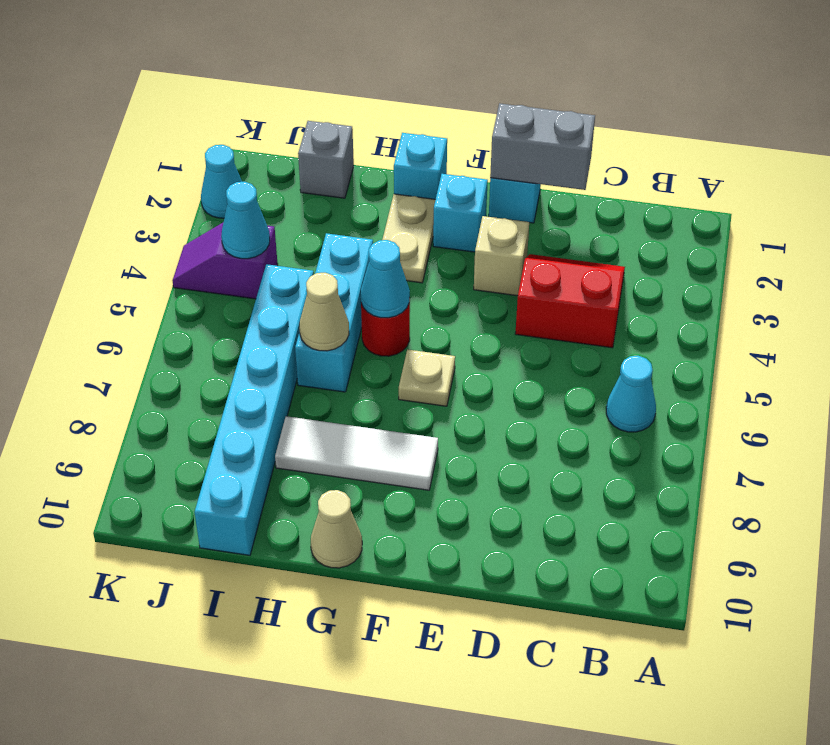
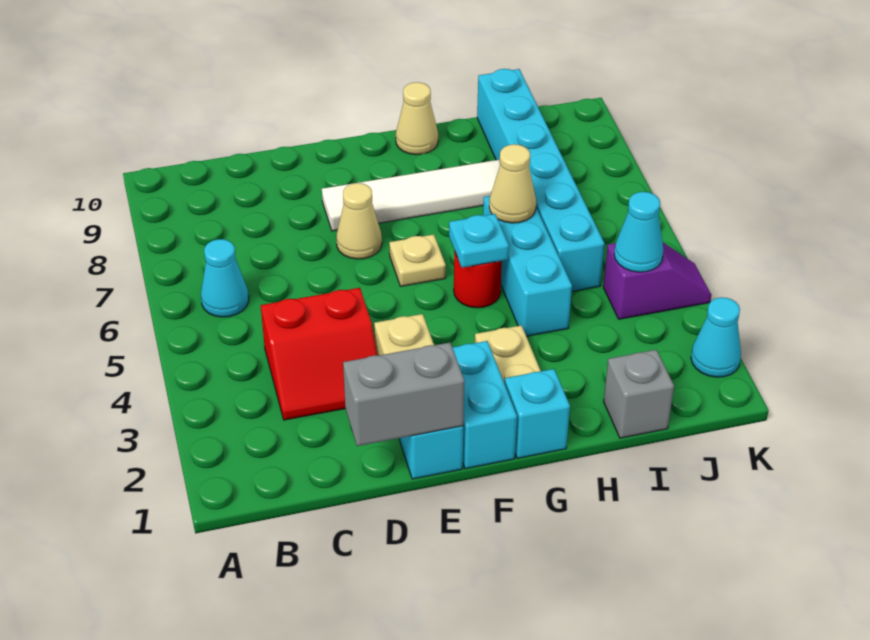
none -> tan 1x1 cone [336,183,382,259]
cyan 1x1 brick [433,174,488,252] -> cyan 1x2 brick [452,341,517,469]
white 1x3 tile [275,416,438,490] -> white 1x4 tile [322,160,500,231]
cyan 1x1 cone [361,240,410,318] -> cyan 1x1 plate [449,214,509,268]

